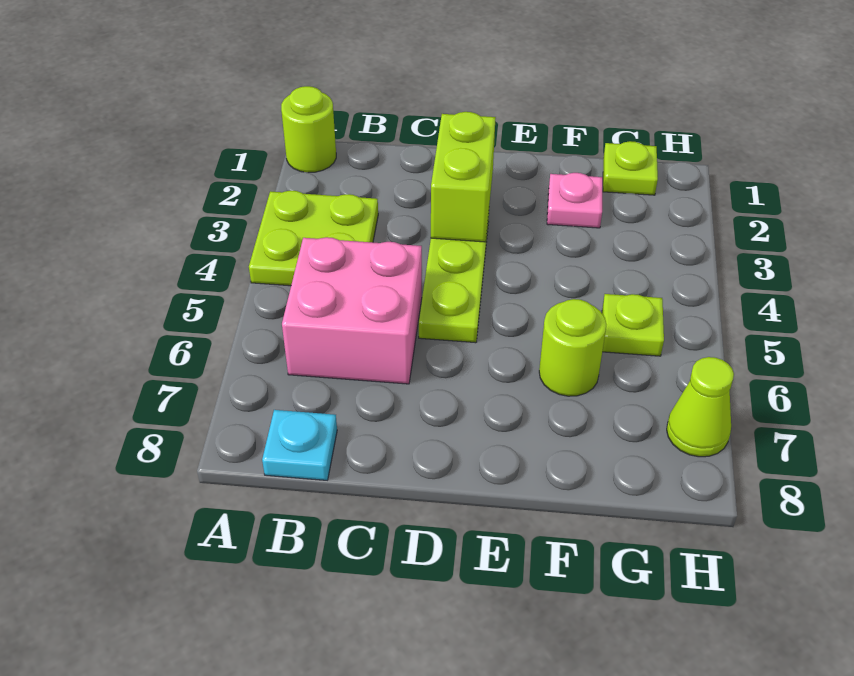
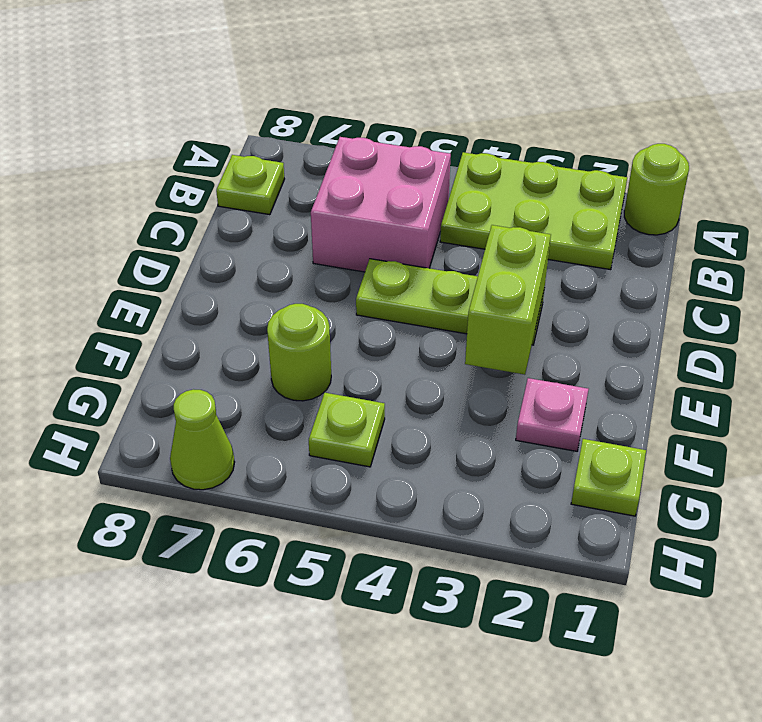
lime 2x2 plate [249,191,378,286] -> lime 2x3 plate [440,152,627,270]
cyan 1x1 plate [262,410,337,480] -> lime 1x1 plate [216,155,284,215]
lime 1x2 brick [431,112,496,242] -> lime 1x2 brick turned to [465,225,551,375]

